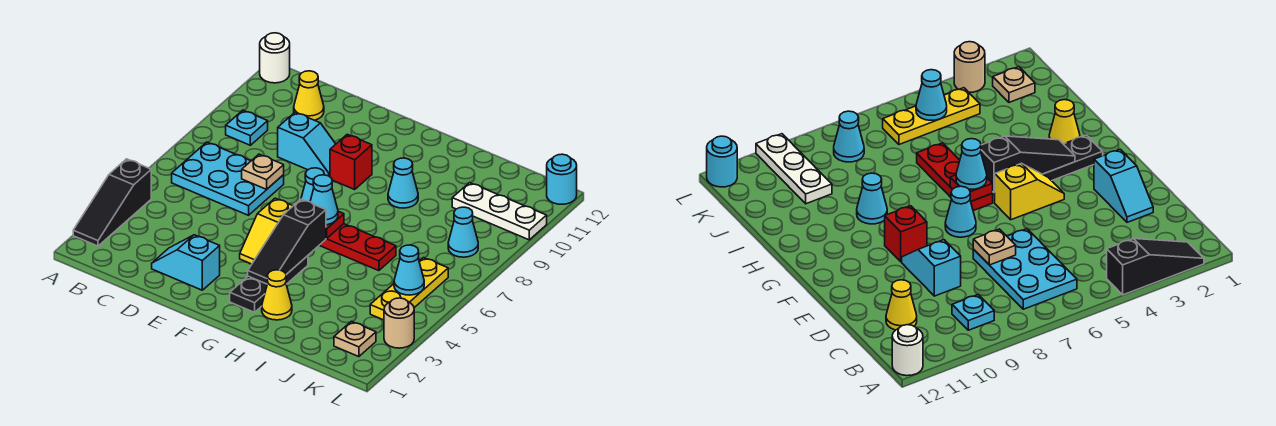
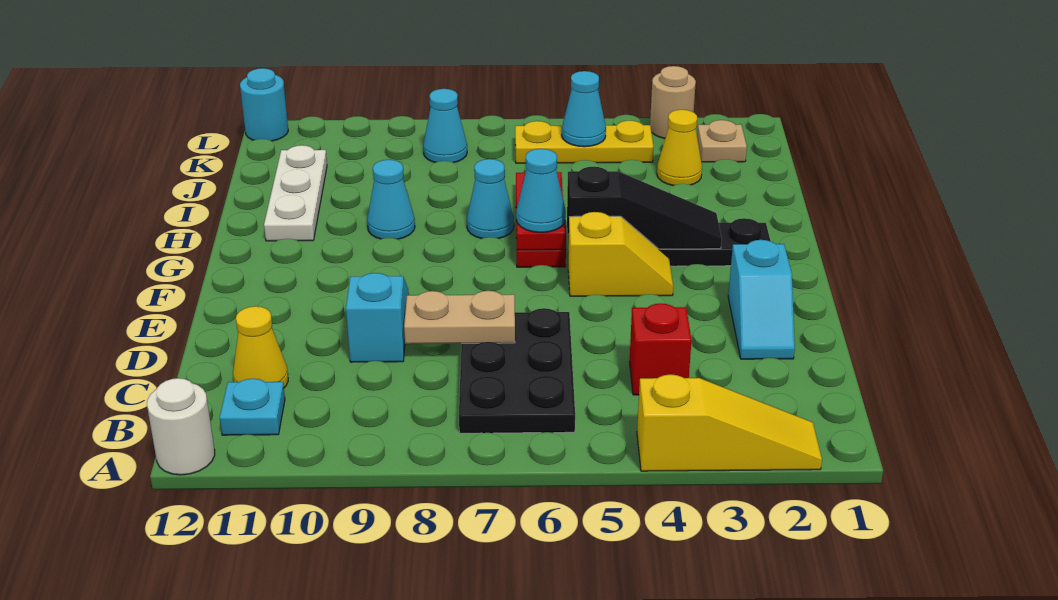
black 1x3 slope [73,159,151,246] -> yellow 1x3 slope [637,374,822,471]
cyan 2x3 plate [172,142,284,215] -> black 2x3 plate [459,308,575,433]
cyan 1x1 plate [226,110,268,145] -> cyan 1x1 plate moved to [220,379,285,435]
tan 1x1 plate [242,154,284,189] -> tan 1x2 plate [404,291,515,344]
cyan 1x1 cone [301,168,324,202] -> cyan 1x1 cone moved to [467,159,514,239]
red 1x1 brick [330,134,372,189] -> red 1x1 brick moved to [629,303,692,395]
yellow 1x1 cone [262,270,292,320] -> yellow 1x1 cone moved to [657,110,702,186]
white 1x3 plate [452,183,547,240] -> white 1x3 plate moved to [264,145,327,241]

